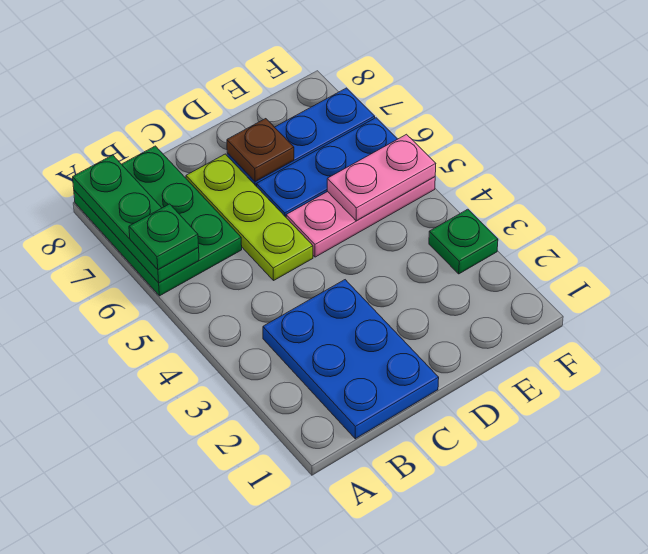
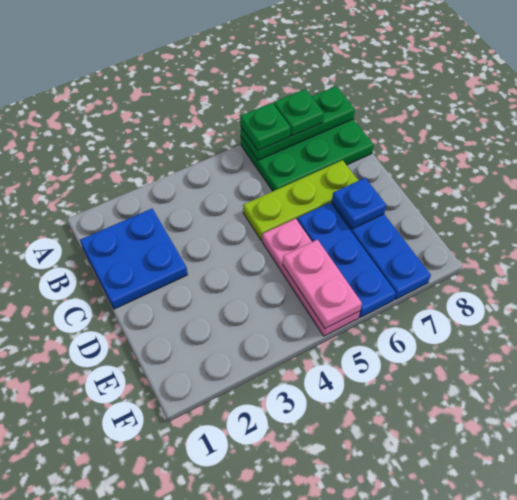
blue 2x3 plate [263,280,439,439] -> blue 2x2 plate [80,209,188,309]
brown 1x1 plate [227,119,294,182] -> blue 1x1 plate [332,178,386,229]
green 1x1 plate [429,209,498,274] -> green 1x1 plate moved to [274,89,324,136]

